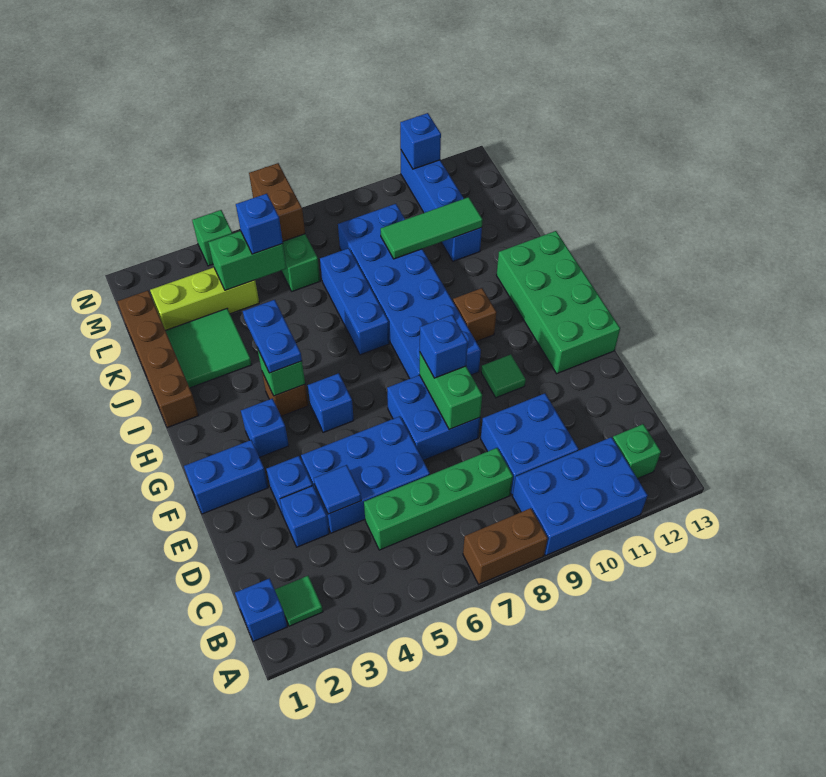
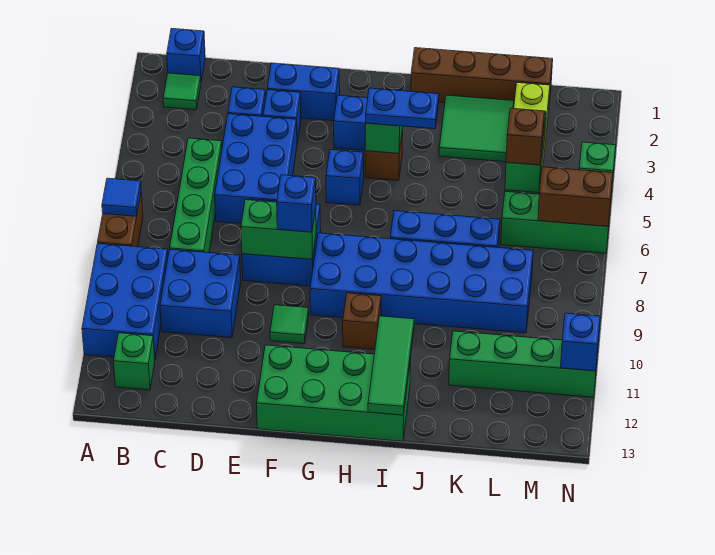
blue 1x1 tile [314,465,361,514] -> blue 1x1 tile moved to [102,178,141,216]
blue 1x2 brick [184,440,268,514] -> blue 1x2 brick turned to [267,63,340,121]
green 1x3 tile [381,197,483,259] -> green 1x3 tile moved to [368,316,414,415]
blue 1x4 brick [401,151,482,261] -> green 1x4 brick [449,331,598,397]
blue 1x1 brick [236,194,283,254] -> brown 1x1 brick [506,108,545,165]

